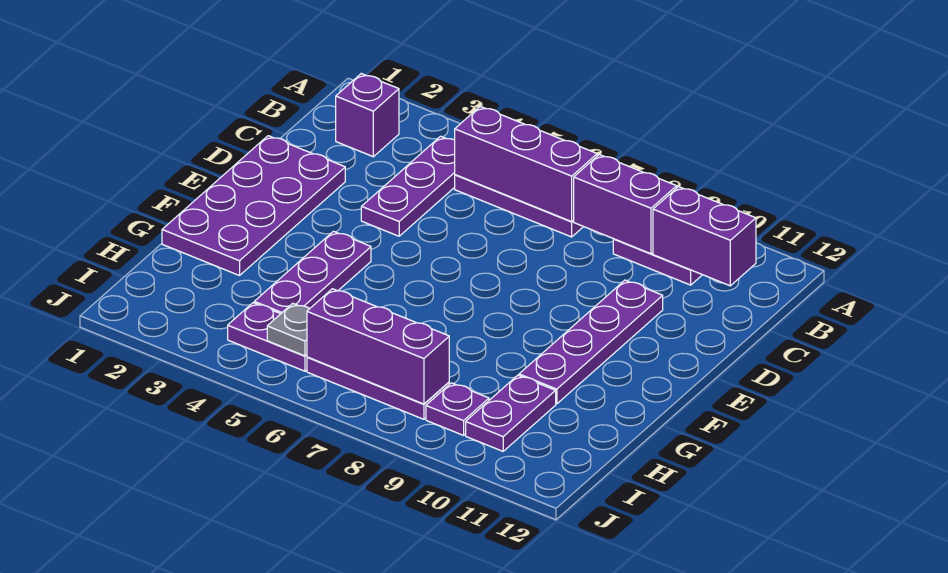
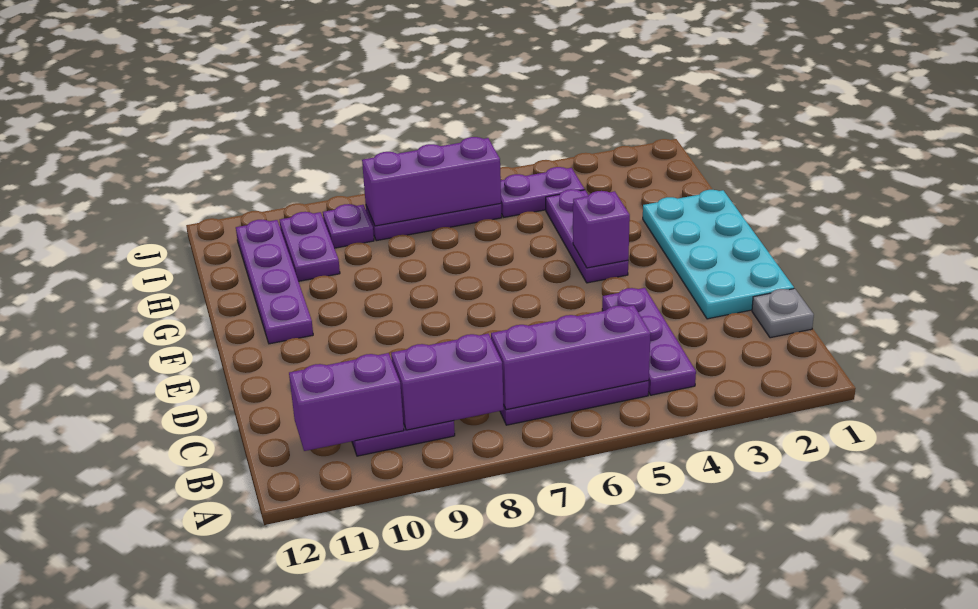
purple 1x1 brick [336,74,399,157] -> purple 1x1 brick moved to [573,191,630,268]
purple 2x4 plate [162,136,345,276] -> cyan 2x4 plate [643,190,794,319]
purple 1x4 plate [519,280,663,404] -> purple 1x4 plate moved to [236,220,313,344]
grey 1x1 plate [267,303,310,356] -> grey 1x1 plate moved to [752,289,814,338]

